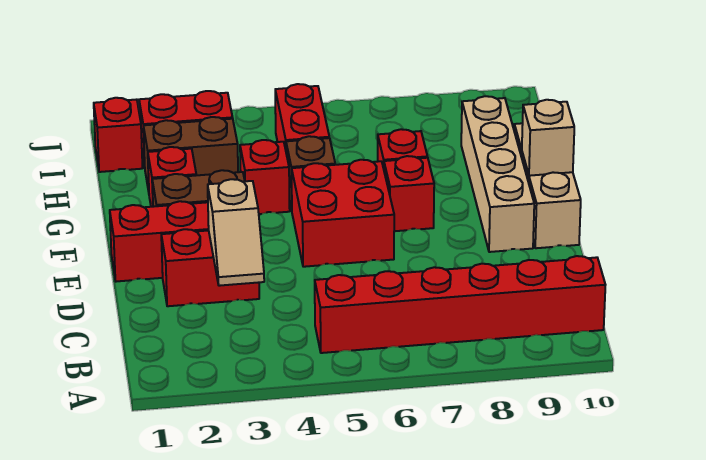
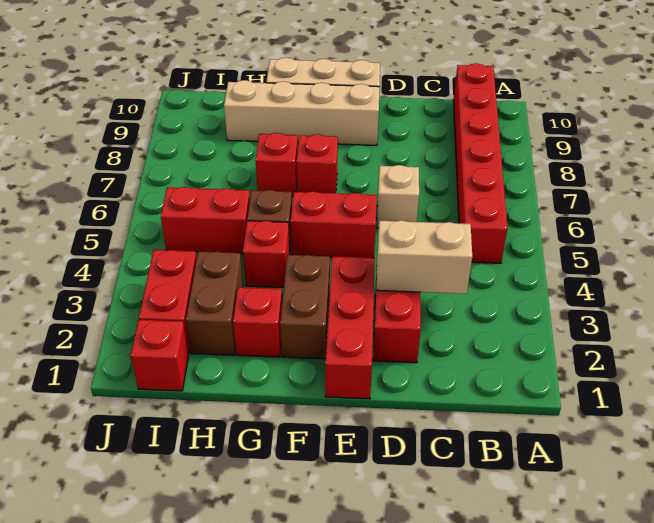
tan 1x2 slope [208,179,264,286] -> tan 1x2 brick [376,220,472,294]
red 2x2 brick [292,160,394,267] -> red 1x2 brick [291,191,377,258]
tan 1x1 brick [522,100,574,176] -> tan 1x1 brick moved to [377,165,419,228]

